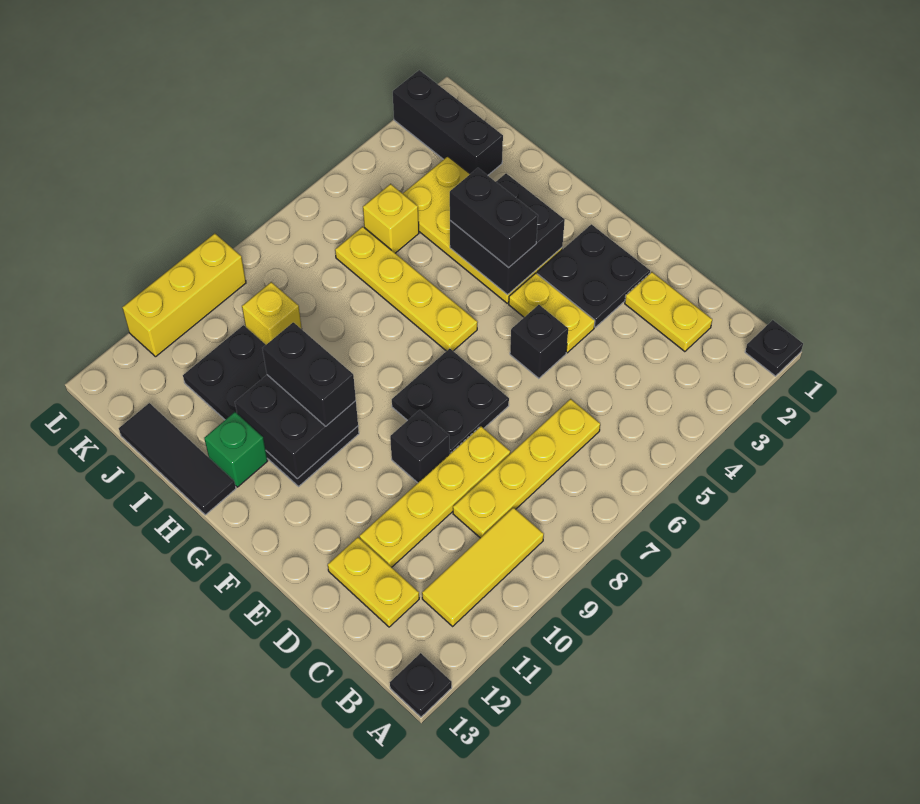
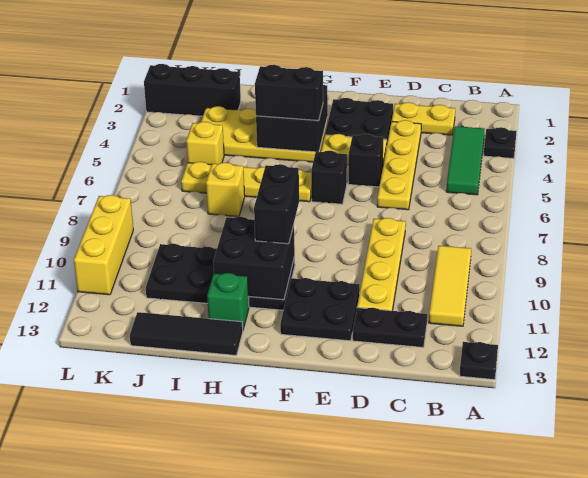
black 1x1 plate [745,320,803,376] -> black 1x1 plate moved to [484,127,517,159]
none -> green 1x3 tile [446,126,485,195]
yellow 1x4 plate [453,399,600,538] -> yellow 1x4 plate moved to [377,120,421,210]
yellow 1x2 plate [328,537,419,627] -> black 1x2 plate [353,308,427,347]
black 2x2 plate [392,348,509,454] -> black 2x2 plate moved to [280,278,360,341]
black 1x1 brick [390,410,449,483] -> black 1x1 brick moved to [311,151,347,204]
black 1x2 brick [262,322,356,426] -> black 1x2 brick turned to [254,164,299,244]
yellow 1x1 brick [242,282,302,344] -> yellow 1x1 brick moved to [206,163,245,217]

